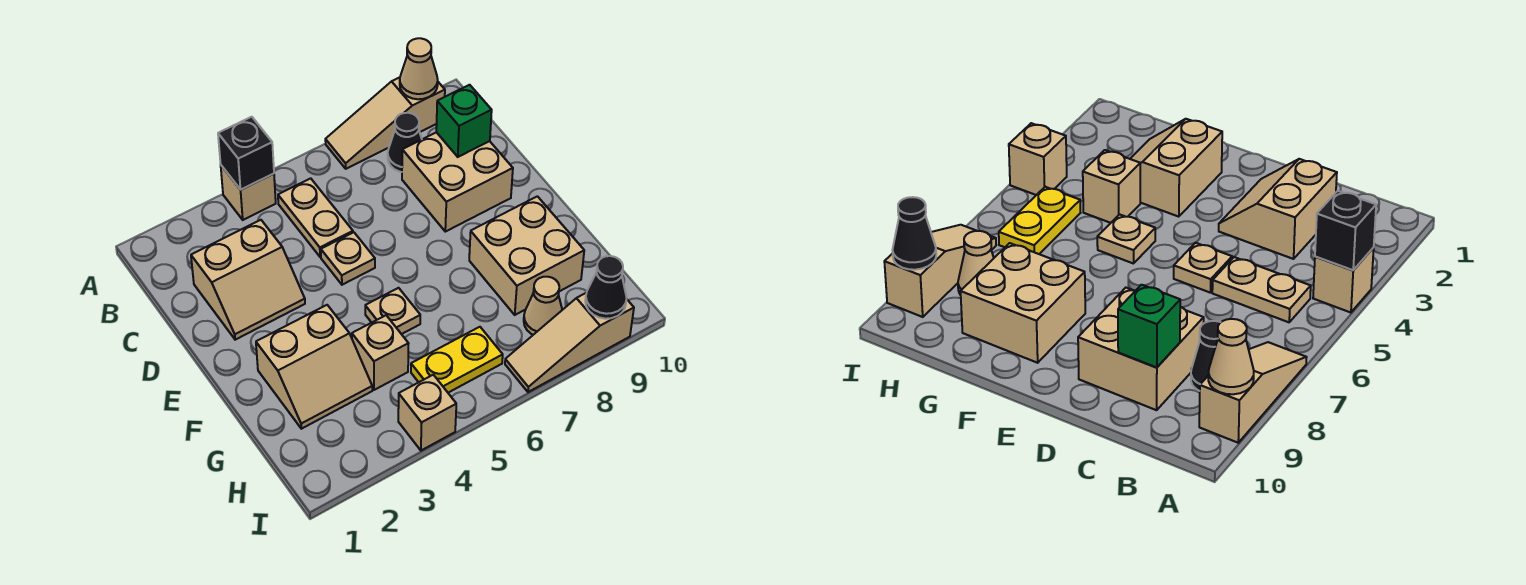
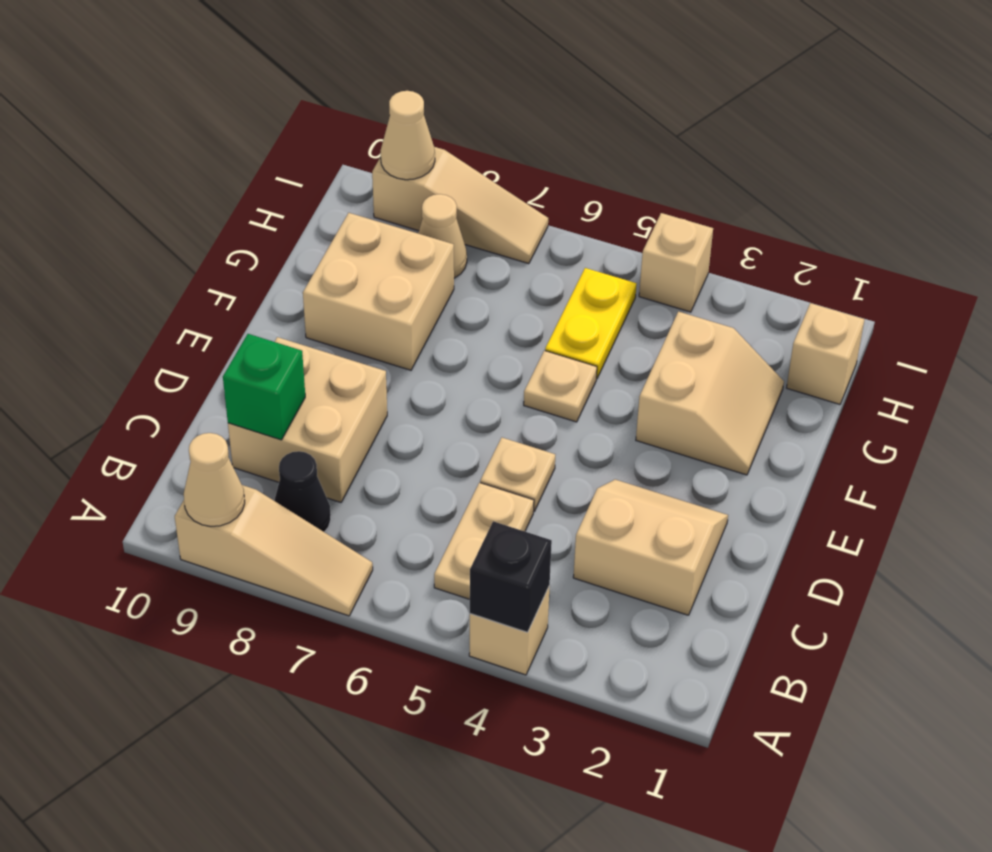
tan 2x2 slope [256,305,372,429] -> tan 2x2 slope turned to [636,312,784,475]
tan 1x1 brick [352,315,409,390] -> tan 1x1 brick moved to [786,303,865,404]
yellow 1x2 plate [411,327,503,393] -> yellow 1x2 plate turned to [545,268,637,379]
black 1x1 cone [585,256,627,319] -> tan 1x1 cone [380,91,435,180]

